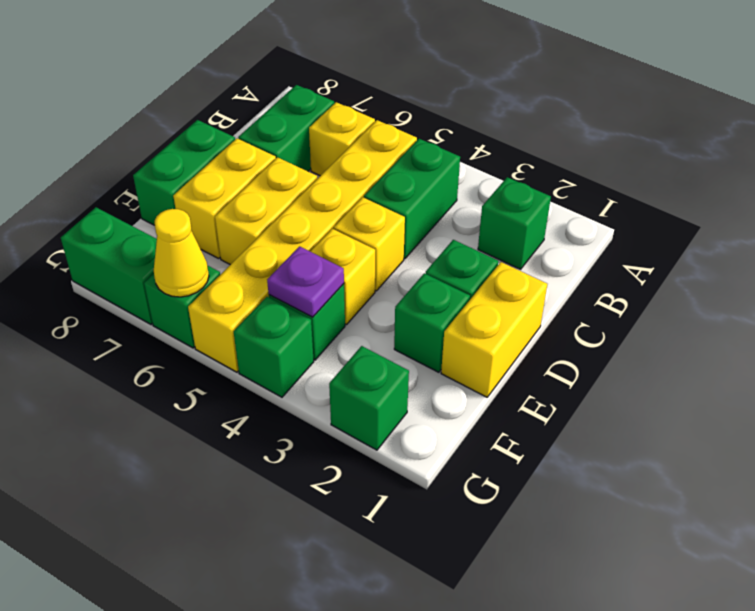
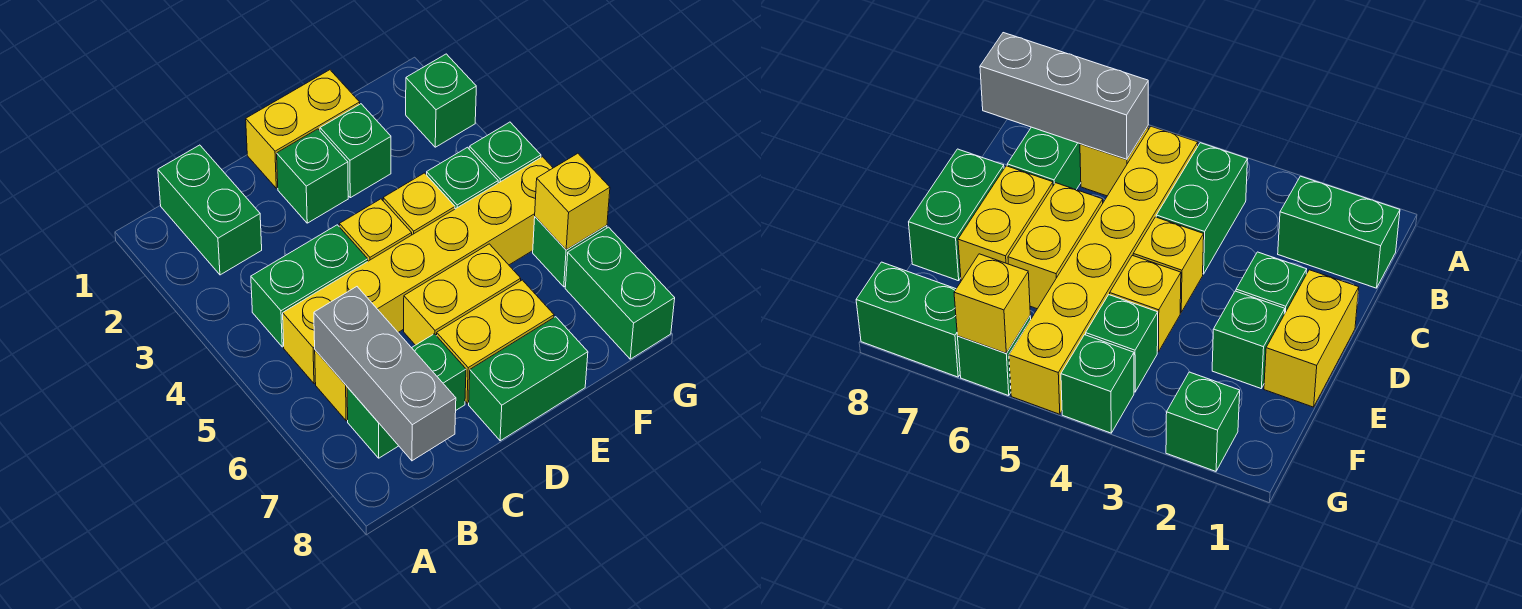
green 1x1 brick [478,177,551,269] -> green 1x2 brick [158,145,262,275]
none -> grey 1x3 brick [314,287,456,461]
purple 1x1 plate [267,246,344,317] -> none
yellow 1x1 cone [154,209,209,297] -> yellow 1x1 brick [535,153,610,250]

